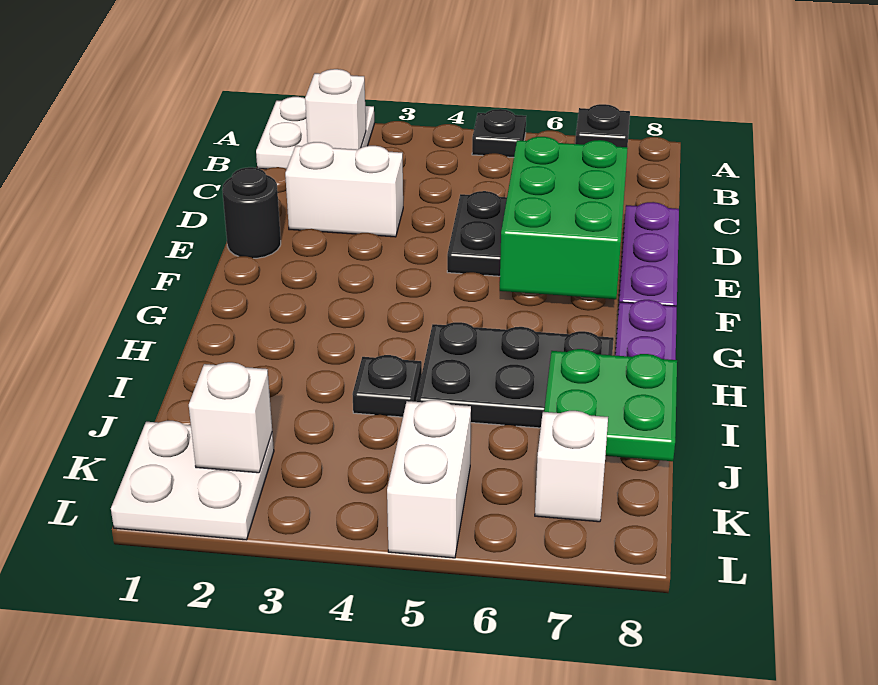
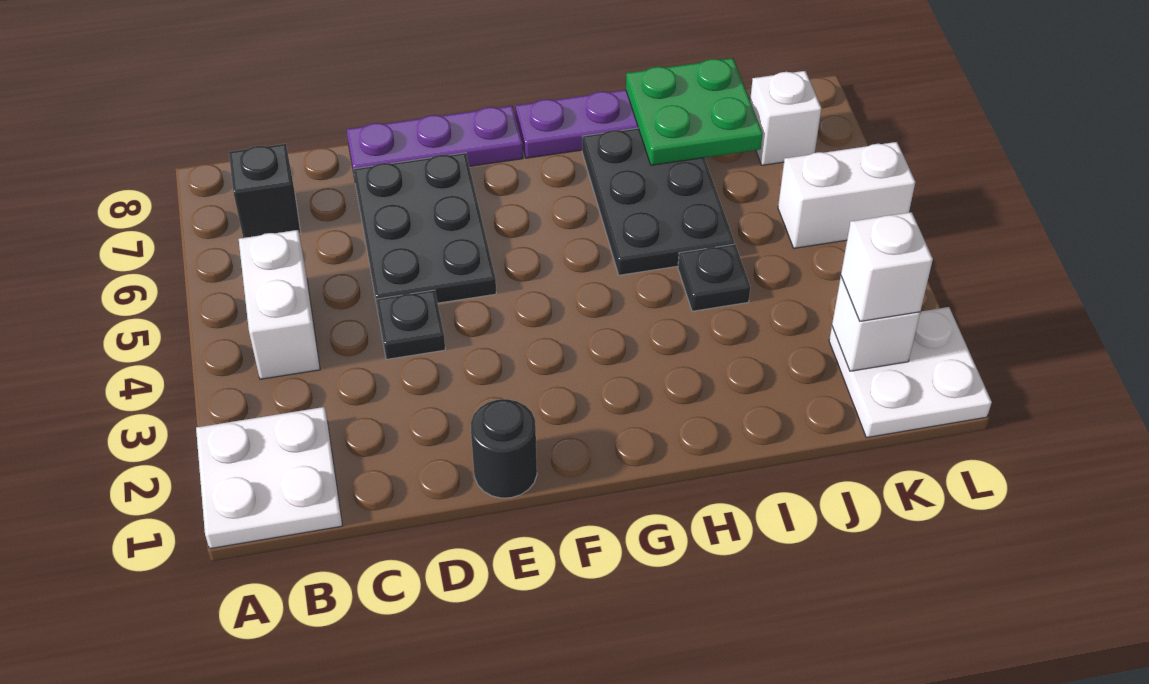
black 1x1 plate [472,109,526,157] -> black 1x1 plate moved to [376,290,445,359]
white 1x1 brick [305,69,366,150] -> white 1x1 brick moved to [841,212,933,321]
white 1x2 brick [285,142,403,237] -> white 1x2 brick moved to [239,230,320,379]
green 2x3 brick [500,137,628,299] -> none

